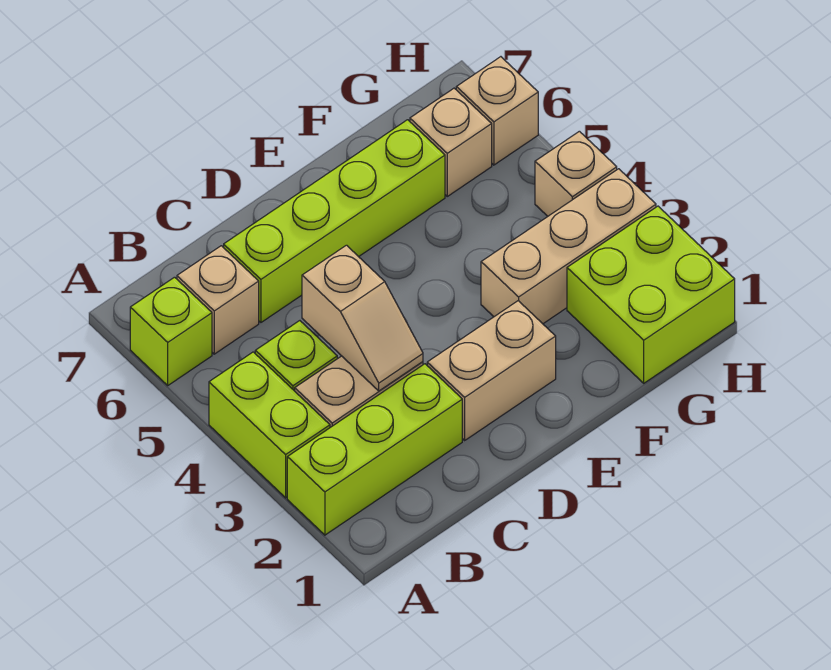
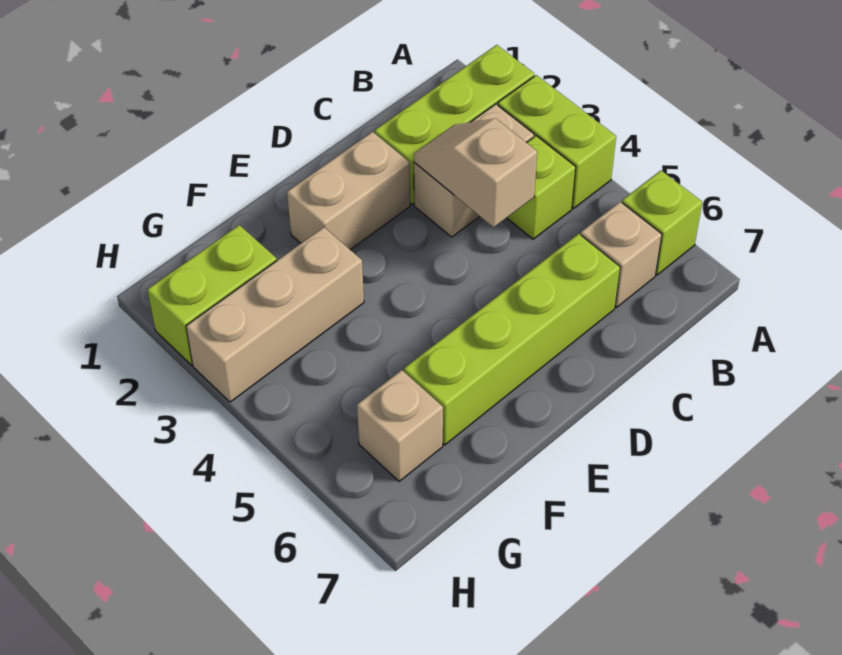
lime 2x2 brick [567,206,735,383] -> lime 1x2 brick [147,225,277,365]
tan 1x1 brick [535,131,617,216] -> none
tan 1x1 brick [456,57,538,165] -> none

